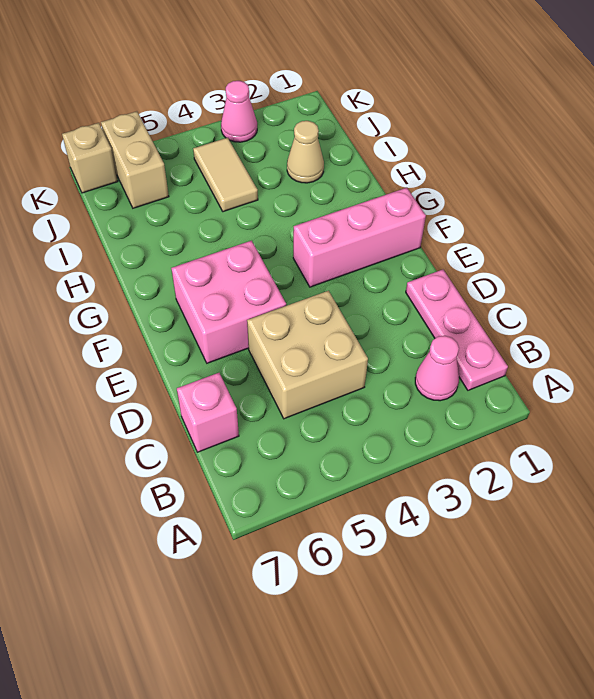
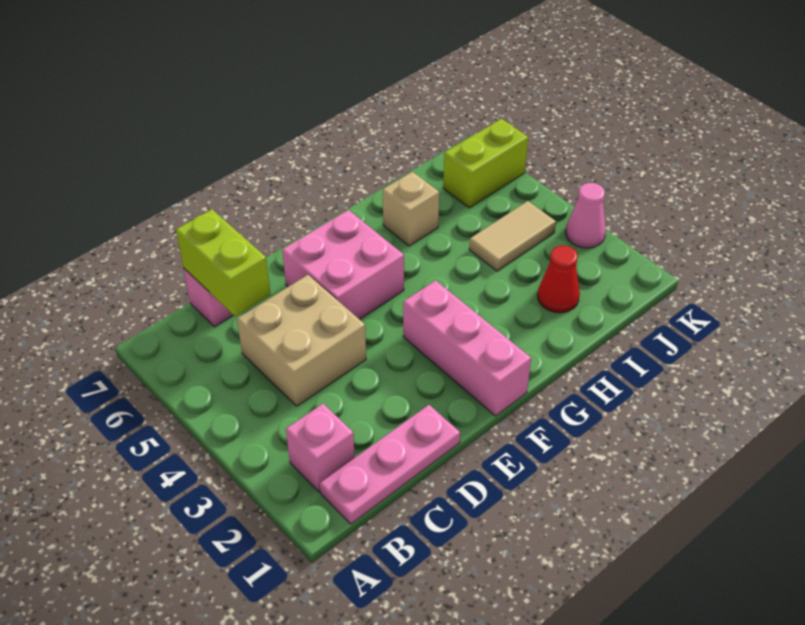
pink 1x1 cone [415,336,459,401] -> pink 1x1 brick [286,404,355,492]
none -> lime 1x2 brick [176,209,271,317]
tan 1x1 cone [287,121,324,183] -> red 1x1 cone [538,246,580,313]
tan 1x2 brick [101,111,169,208] -> lime 1x2 brick [443,119,528,208]
tan 1x1 brick [62,123,118,193] -> tan 1x1 brick moved to [383,172,439,246]

